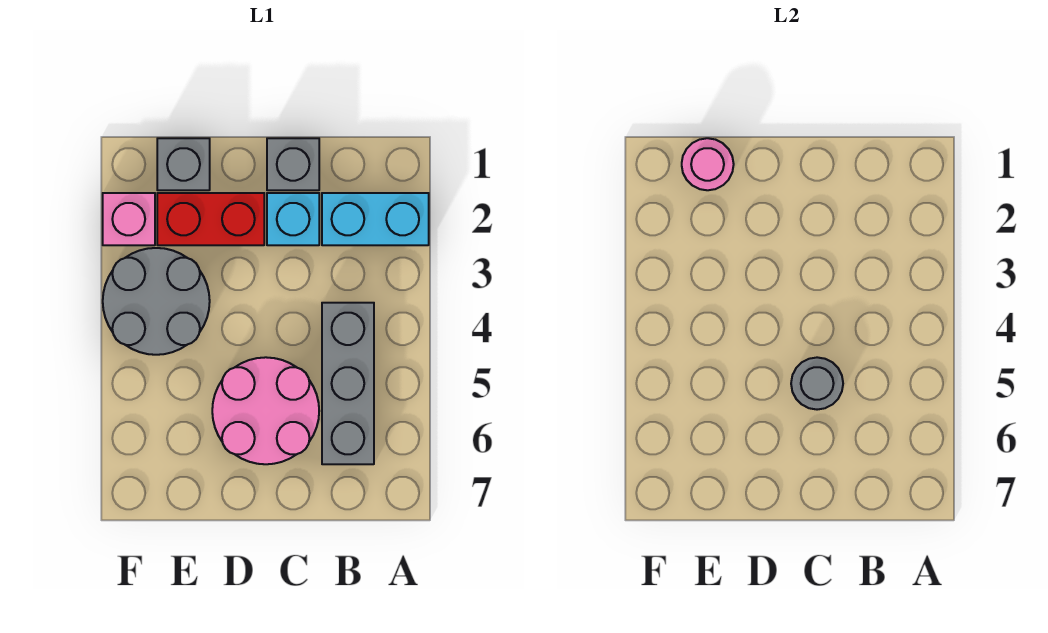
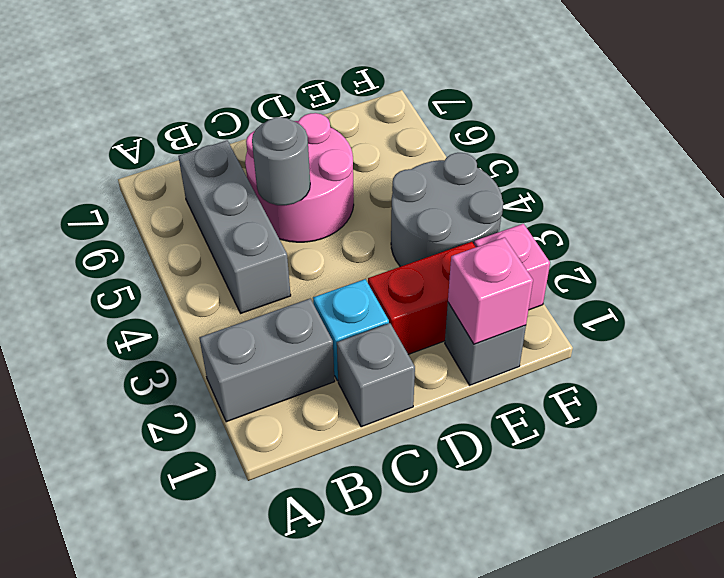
cyan 1x2 brick [322,193,429,245] -> grey 1x2 brick [199,299,335,422]
pink 1x1 round brick [682,138,734,190] -> pink 1x1 brick [448,237,533,344]

